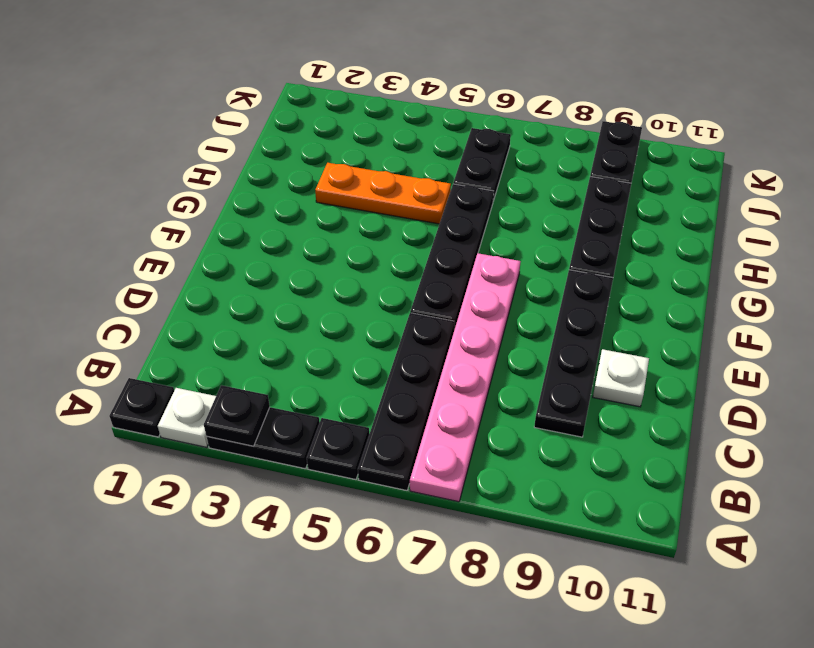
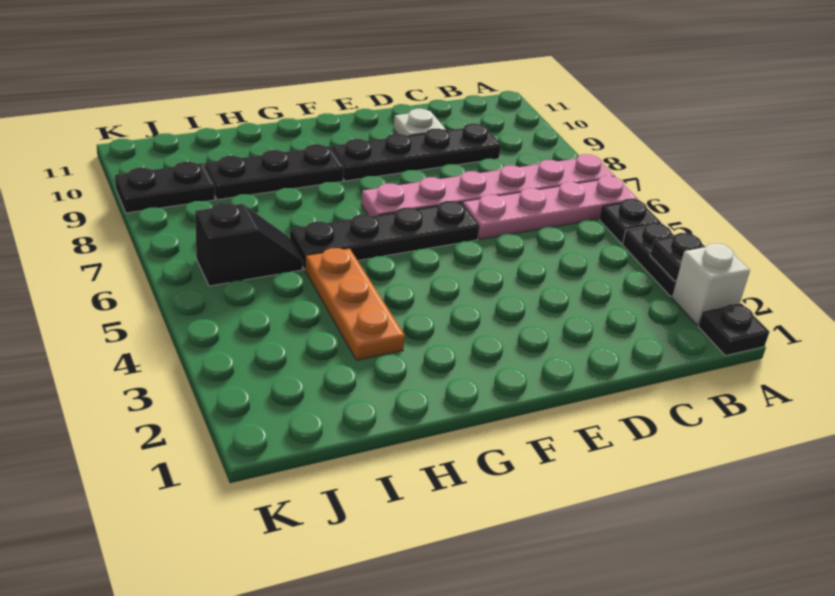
white 1x1 plate [158,388,216,447] -> white 1x1 brick [672,244,750,325]
black 1x4 plate [358,313,455,490] -> pink 1x4 plate [463,176,638,239]
black 1x2 plate [453,128,511,201] -> black 1x2 slope [195,203,303,286]

